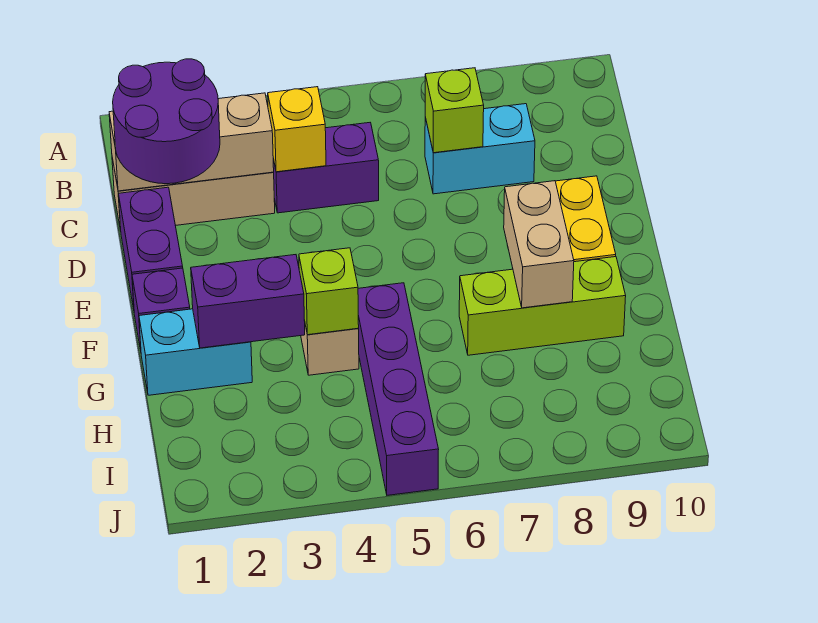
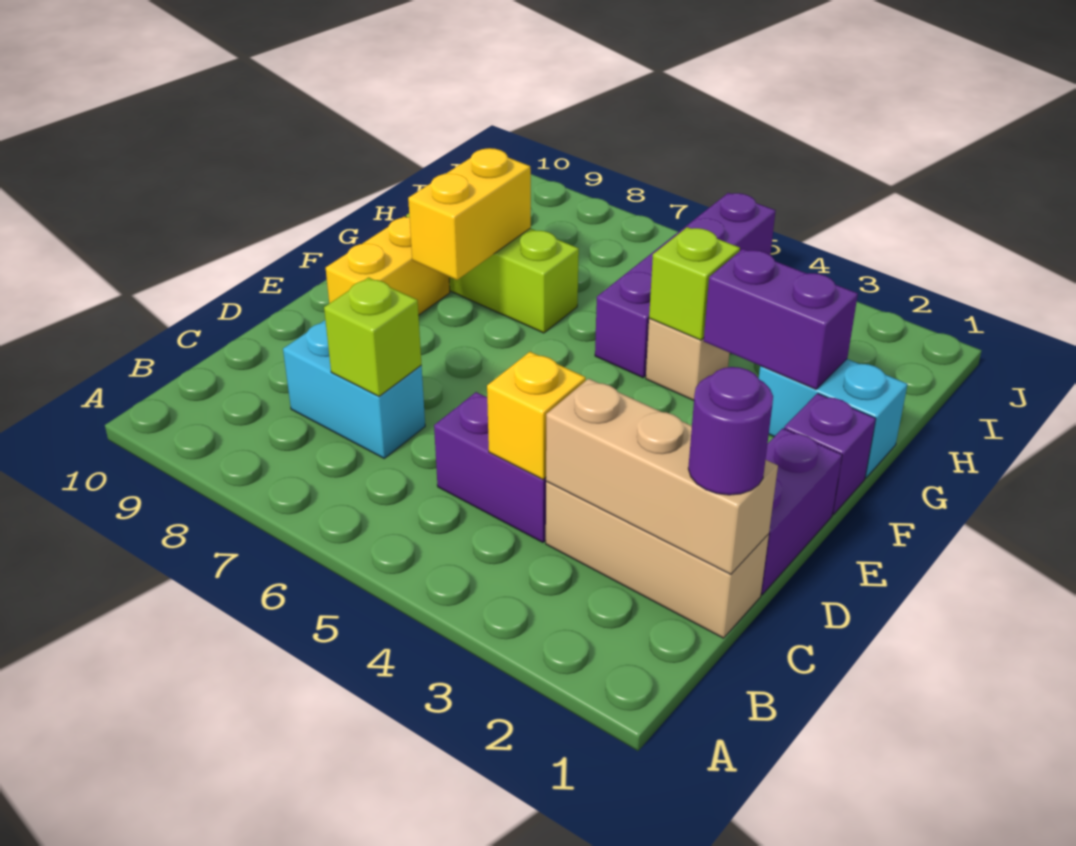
purple 2x2 round brick [113,59,220,184] -> purple 1x1 round brick [688,367,773,495]
tan 1x2 brick [504,181,574,308] -> yellow 1x2 brick [408,148,531,280]

